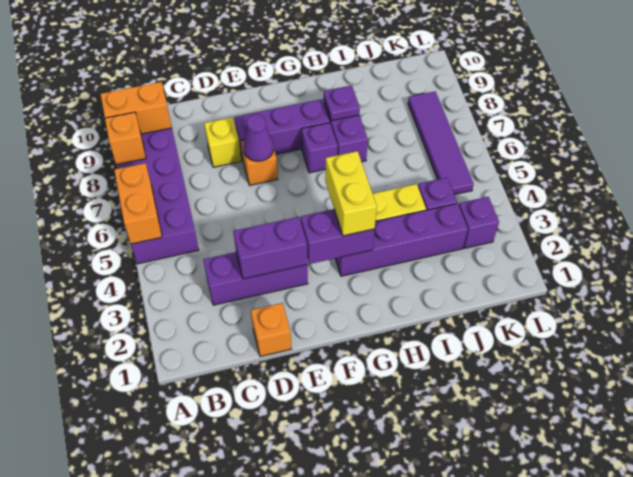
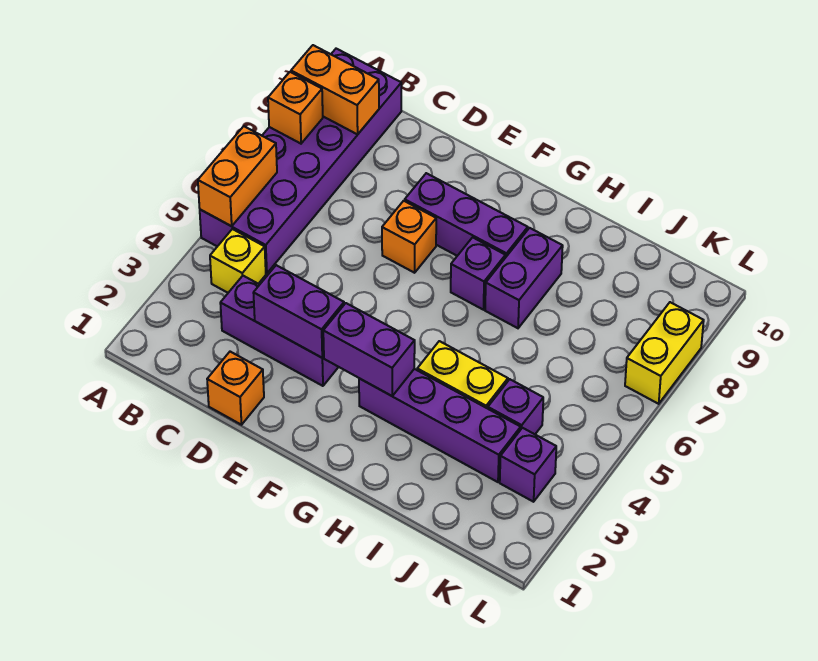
yellow 1x1 brick [204,117,241,167] -> yellow 1x1 brick moved to [210,229,266,293]
purple 1x1 cone [243,114,273,161] -> none
yellow 1x2 brick [325,151,377,236] -> yellow 1x2 brick moved to [625,302,704,404]
purple 1x1 plate [324,85,360,121] -> none
purple 1x4 tile [408,91,474,195] -> none

